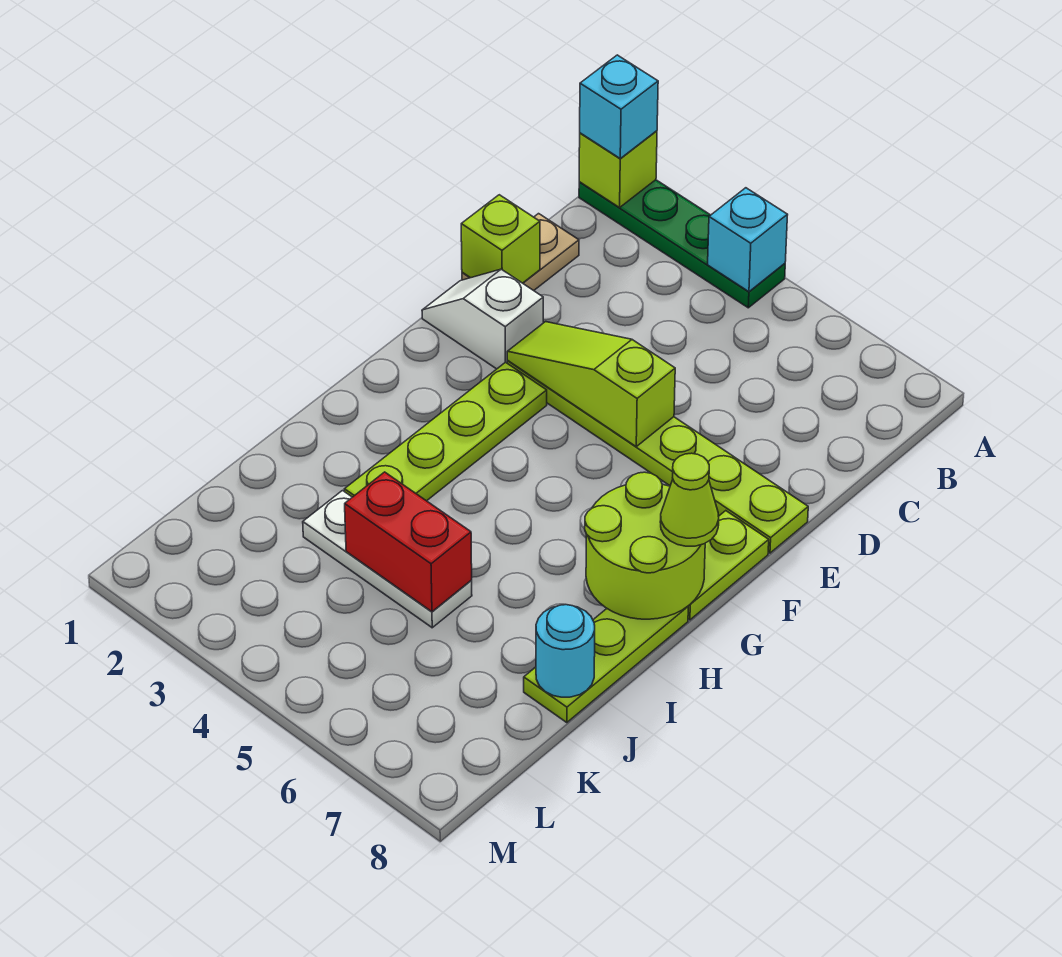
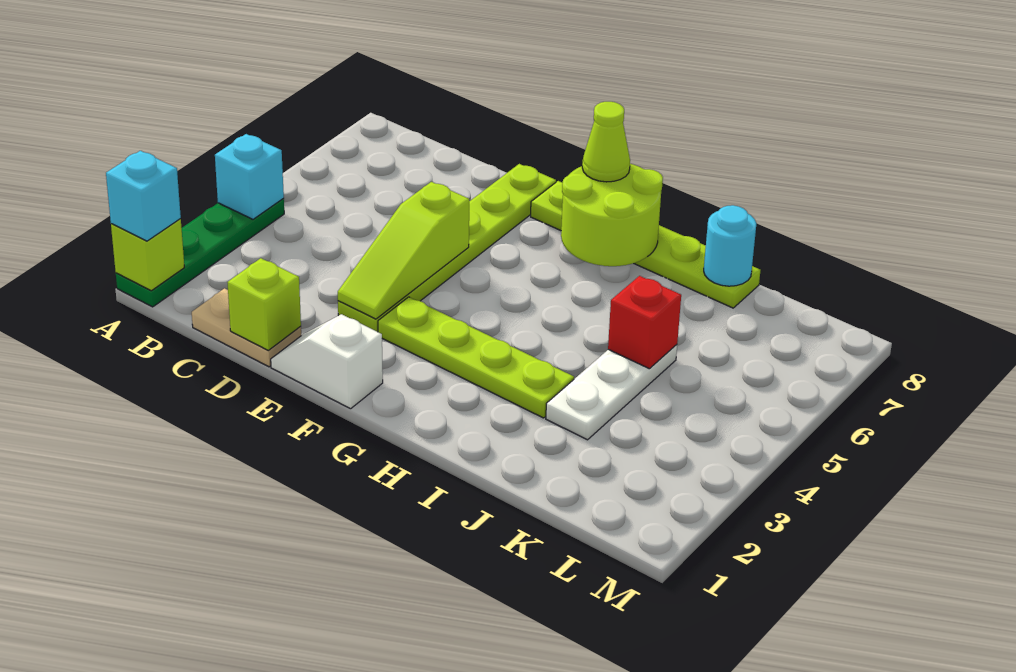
white 1x2 slope [422,269,543,369] -> white 1x2 slope turned to [271,314,383,409]
red 1x2 brick [345,472,472,612] -> red 1x1 brick [608,276,681,369]

